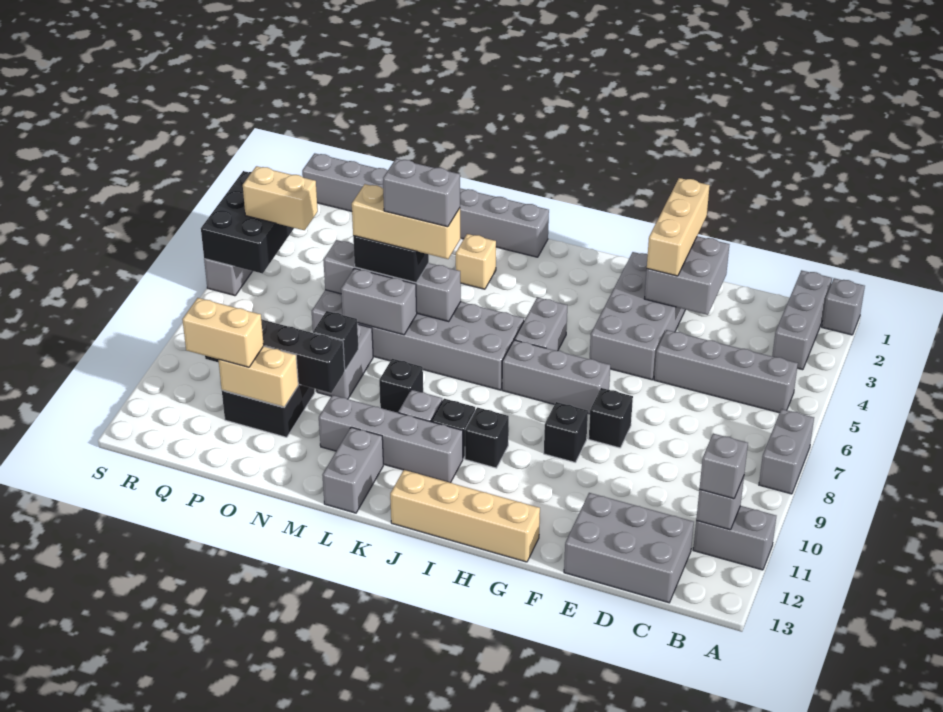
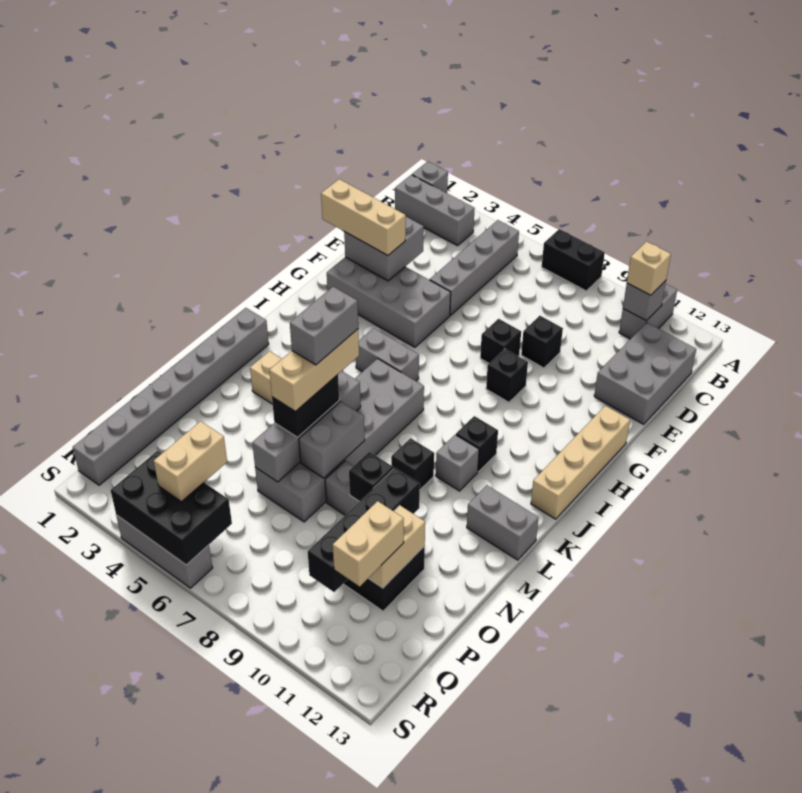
grey 1x2 brick [759,409,814,494] -> black 1x2 brick [542,229,605,291]
grey 1x1 brick [699,434,748,499] -> tan 1x1 brick [627,242,671,295]
grey 1x3 brick [502,340,610,414] -> none
black 1x1 brick [465,407,509,468] -> black 1x1 brick moved to [521,316,563,368]
grey 1x4 brick [319,395,463,483] -> none

